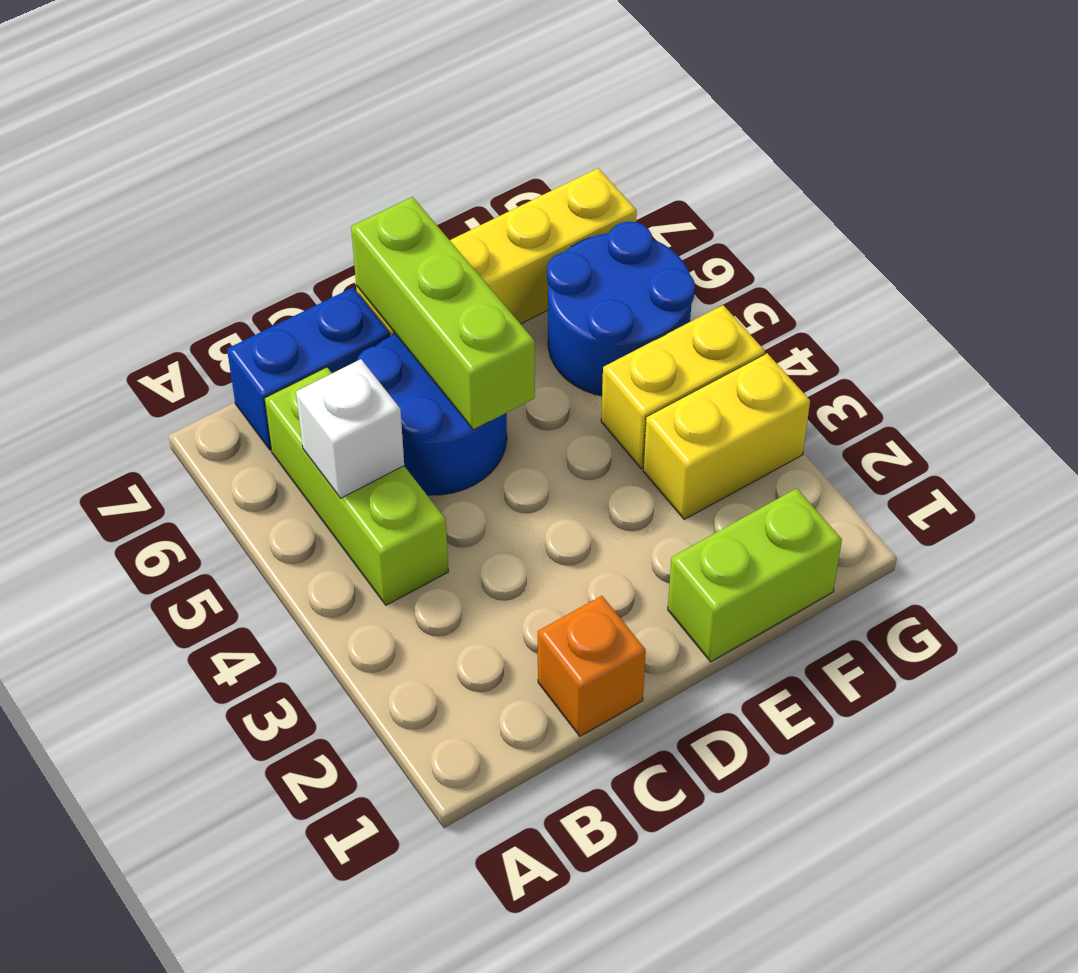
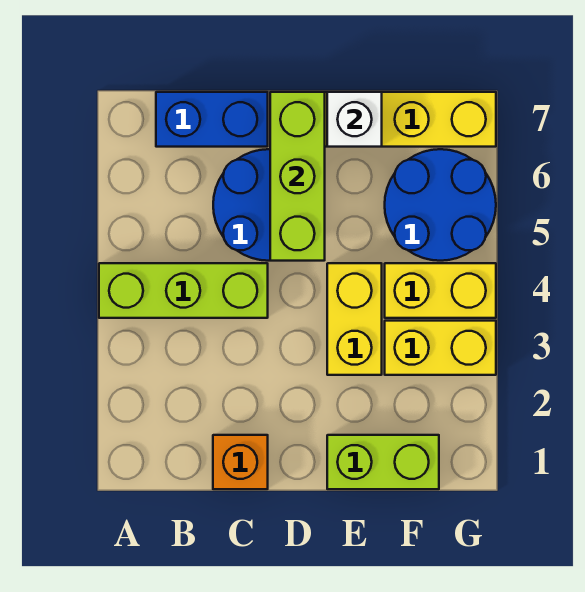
lime 1x3 brick [264,367,448,605] -> lime 1x3 brick turned to [99,263,268,318]
white 1x1 brick [296,359,404,498] -> white 1x1 brick moved to [327,92,382,147]
none -> yellow 1x2 brick [327,263,382,375]

